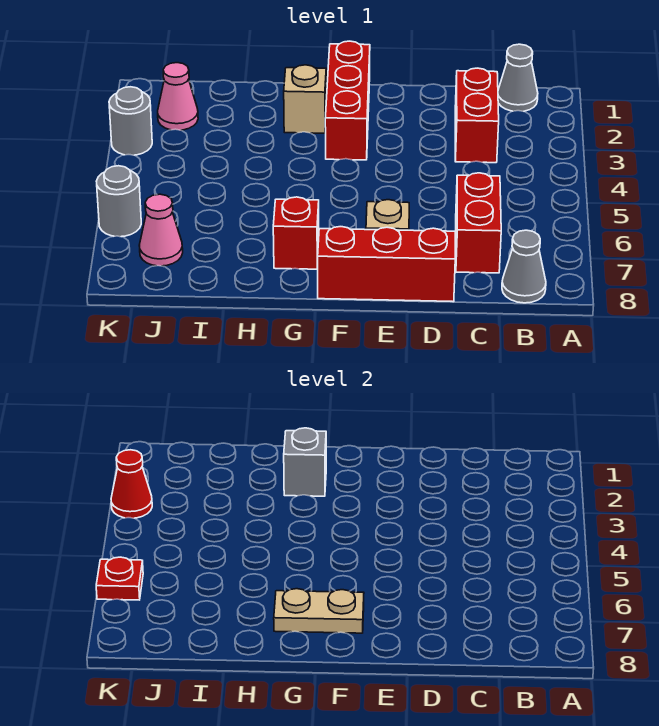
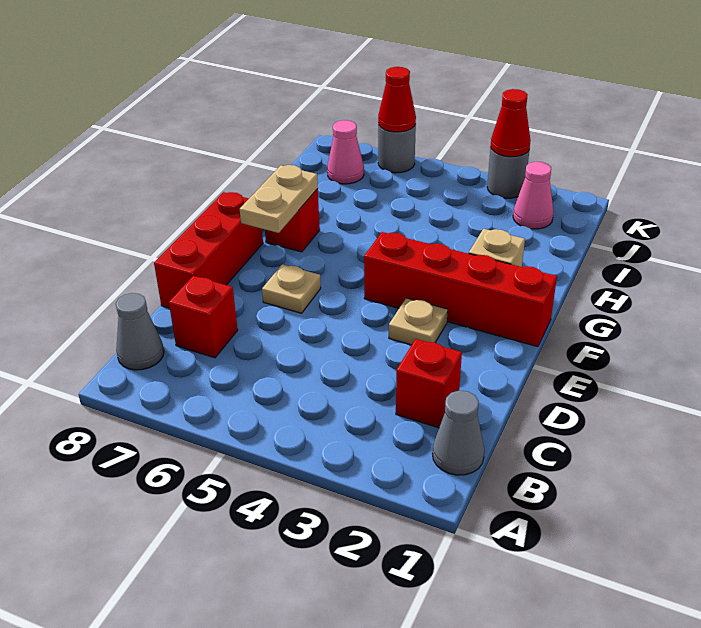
red 1x2 brick [455,68,499,163] -> red 1x1 brick [396,339,462,428]
red 1x2 brick [456,173,501,273] -> red 1x1 brick [169,276,238,358]
none -> tan 1x1 plate [389,298,448,345]
red 1x3 brick [325,41,370,160] -> red 1x4 brick [364,232,557,347]
grey 1x1 brick [284,428,326,496] -> none
red 1x1 plate [96,557,143,600] -> red 1x1 cone [378,67,416,132]

